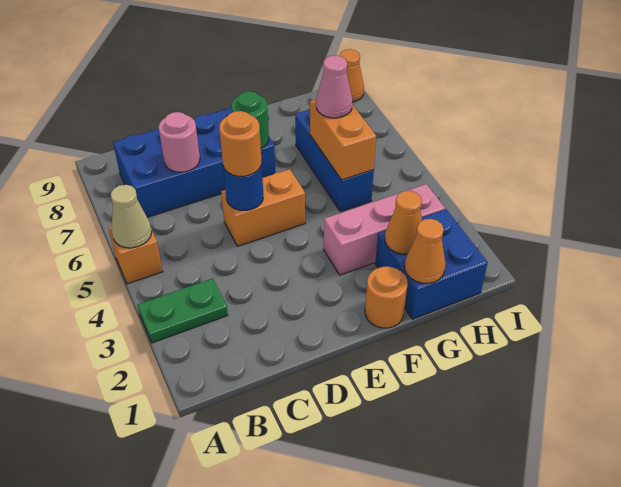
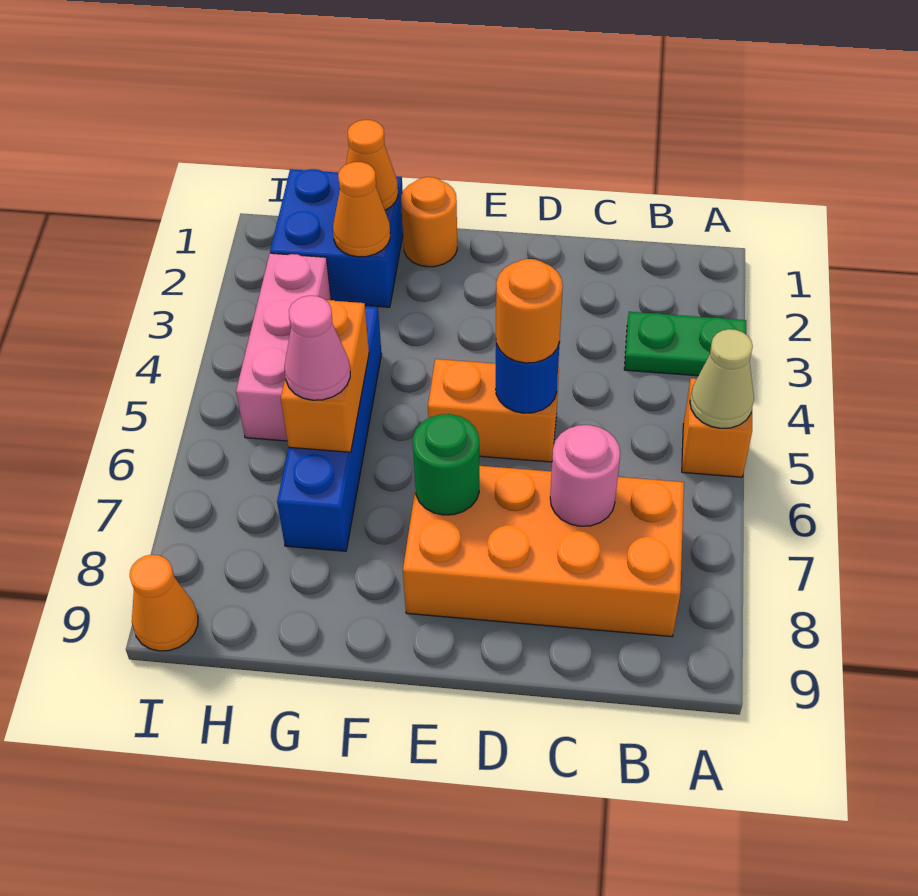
blue 2x4 brick [113,107,276,217] -> orange 2x4 brick [403,466,684,637]
pink 1x3 brick [324,184,445,275] -> pink 1x3 brick turned to [236,253,331,441]
blue 1x3 brick [295,109,374,212] -> blue 1x4 brick [277,306,382,551]

